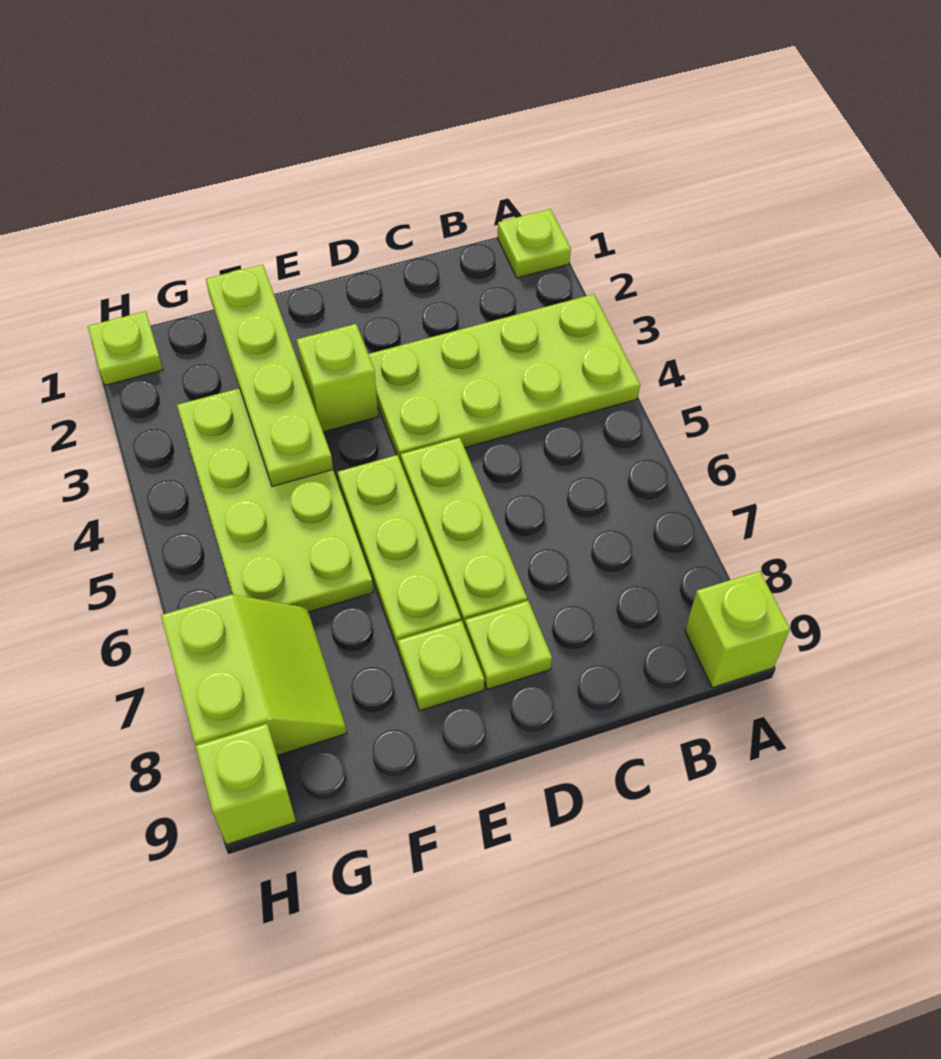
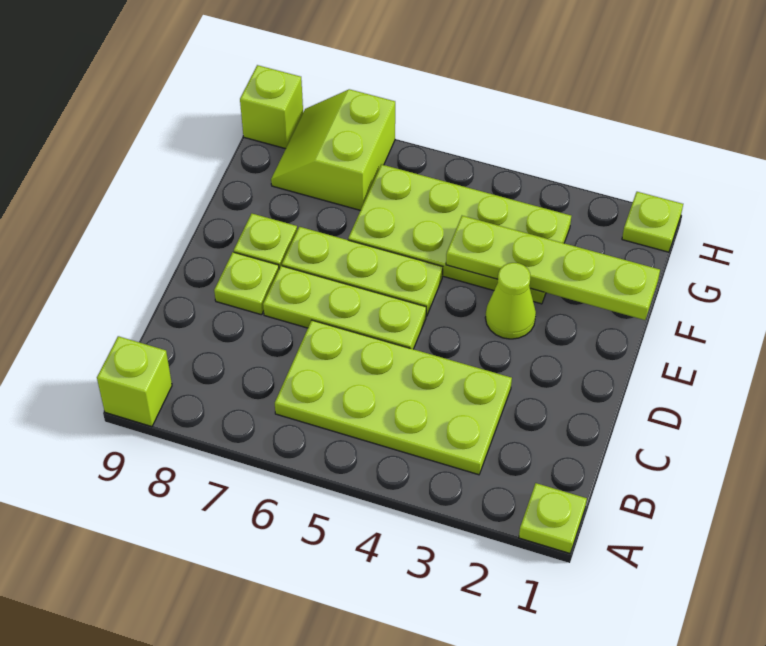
lime 2x4 plate [368,294,640,462] -> lime 2x4 plate turned to [275,320,512,475]
lime 1x1 brick [297,324,378,432] -> lime 1x1 cone [485,263,536,339]
lime 2x2 slope [161,595,347,755] -> lime 2x2 slope turned to [271,89,395,210]

